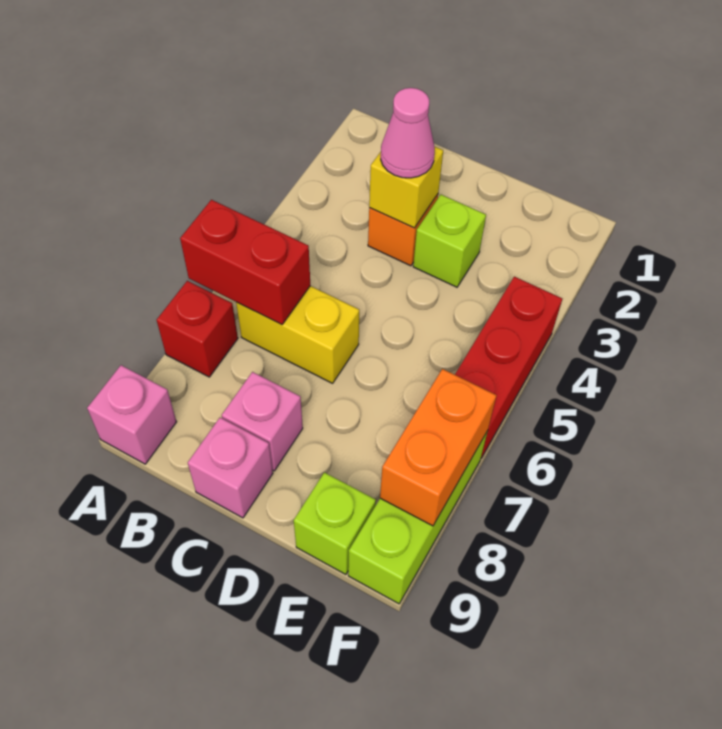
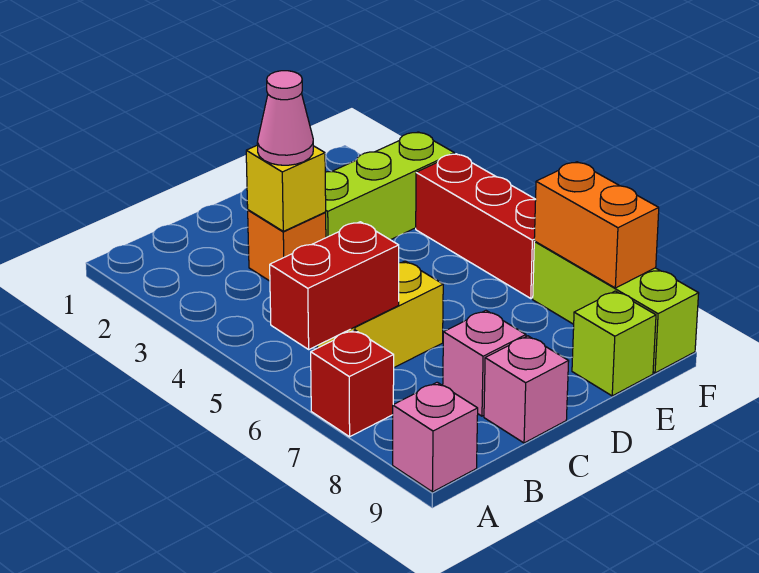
lime 1x1 brick [413,195,486,287] -> lime 1x3 brick [325,132,454,240]

